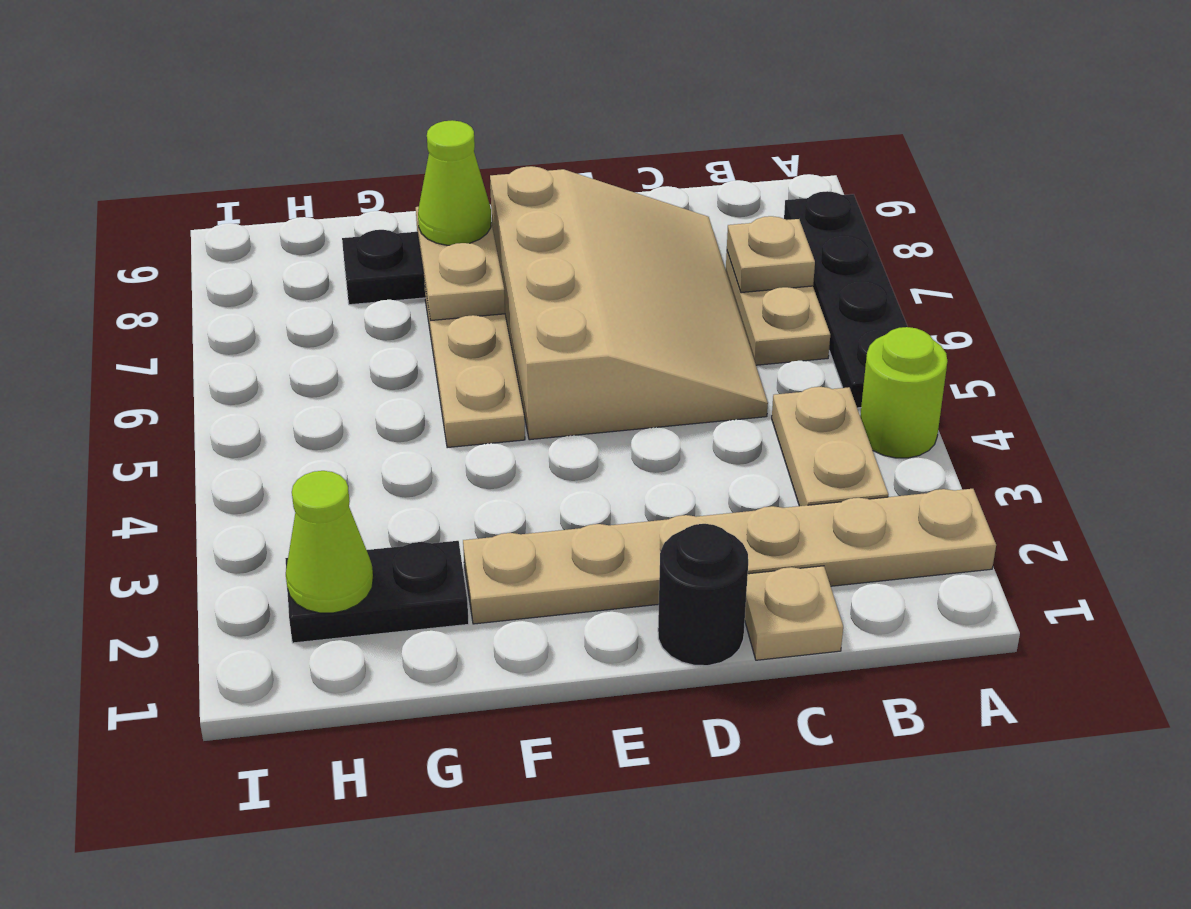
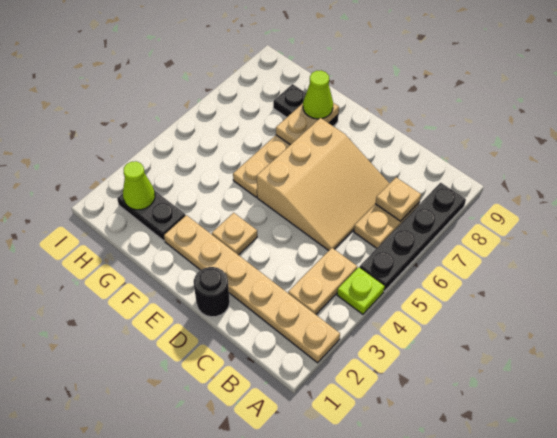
lime 1x1 round brick [860,327,947,458] -> lime 1x1 plate [337,267,385,314]
tan 1x1 plate [745,566,843,660] -> tan 1x1 plate moved to [212,213,257,255]
tan 3x4 slope [490,166,768,440] -> tan 3x3 slope [257,118,390,250]

